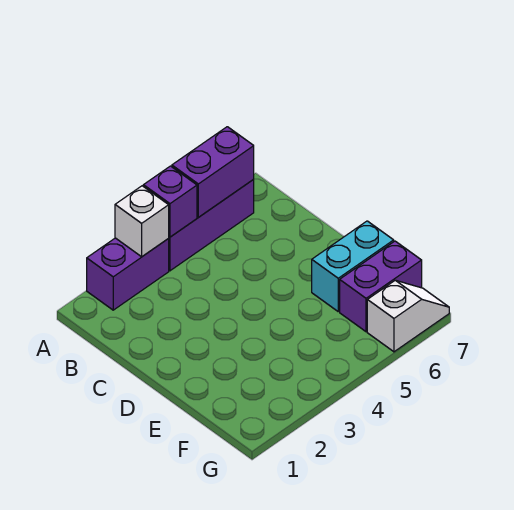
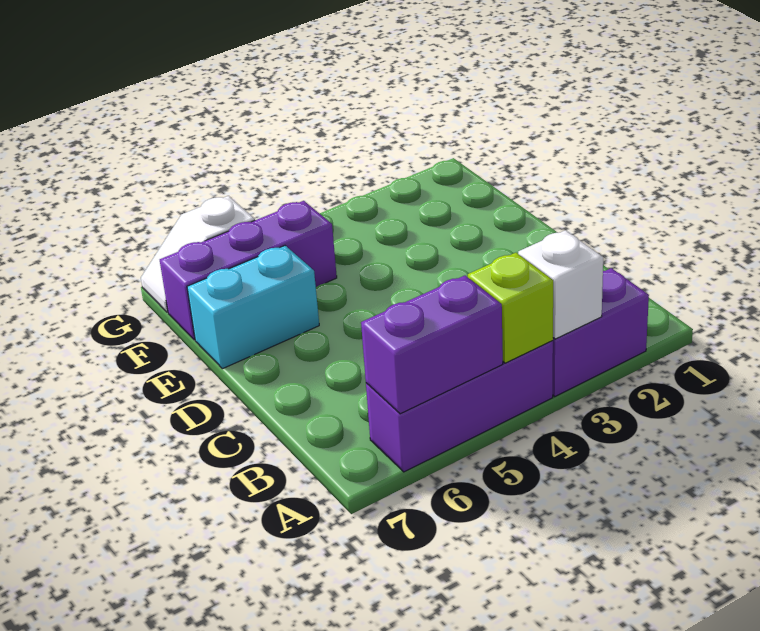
purple 1x1 brick [143,166,197,237] -> lime 1x1 brick [468,253,553,363]
purple 1x2 brick [340,241,422,332] -> purple 1x3 brick [160,201,337,340]

